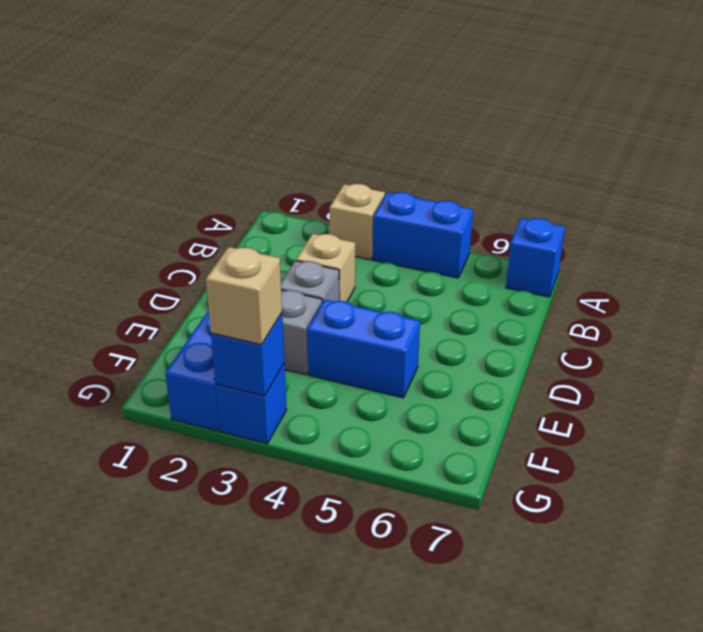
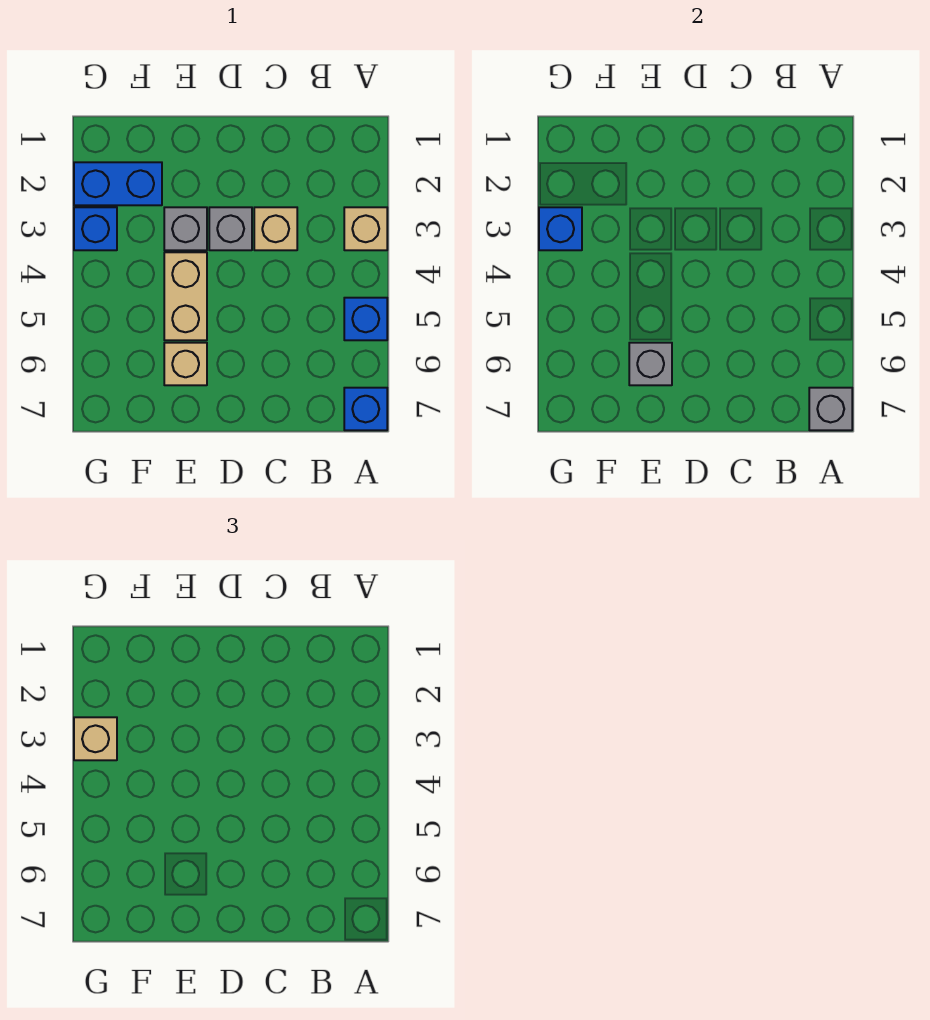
blue 1x2 brick [373,192,473,278] -> blue 1x1 brick [344,298,387,340]
none -> grey 1x1 brick [809,388,852,430]
blue 1x2 brick [307,300,420,398] -> tan 1x2 brick [164,252,207,340]
none -> tan 1x1 brick [164,343,207,385]
none -> grey 1x1 brick [629,343,672,385]

